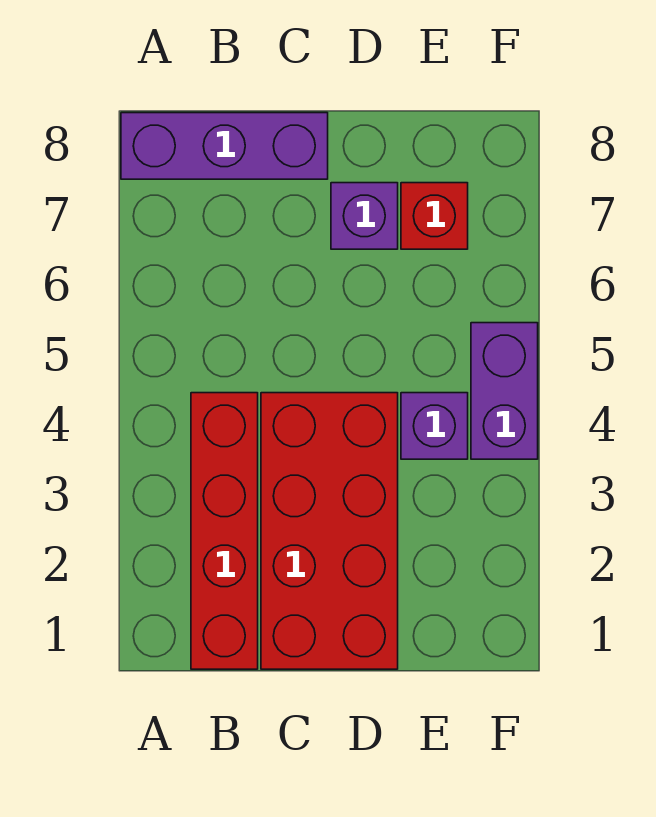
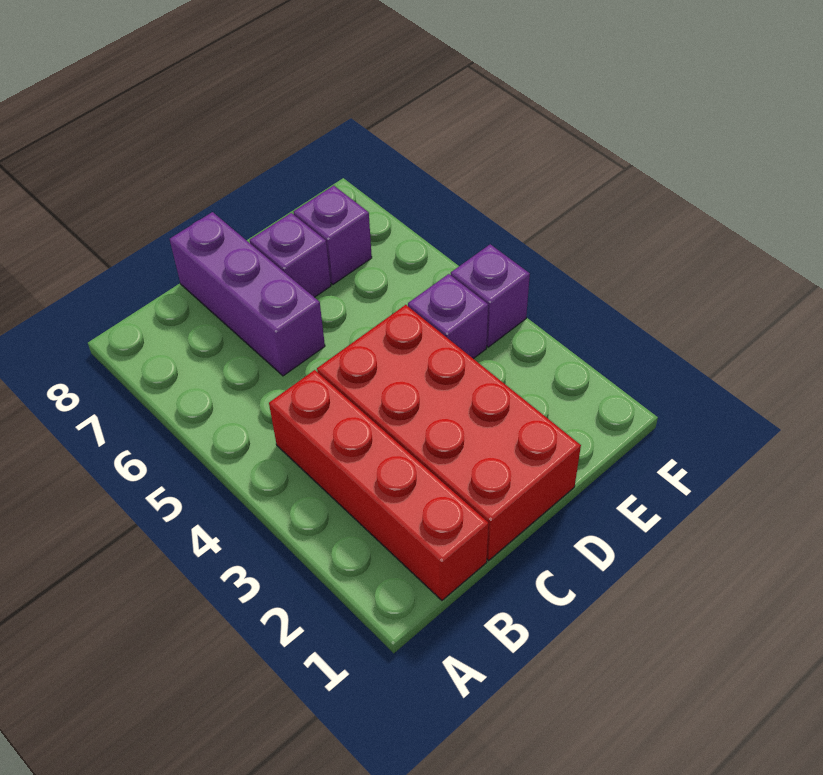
purple 1x3 brick [121,113,328,179] -> purple 1x3 brick turned to [170,212,325,376]
red 1x1 brick [401,183,468,249] -> purple 1x1 brick [294,186,372,284]
purple 1x2 brick [471,323,538,459] -> purple 1x1 brick [451,244,530,347]

